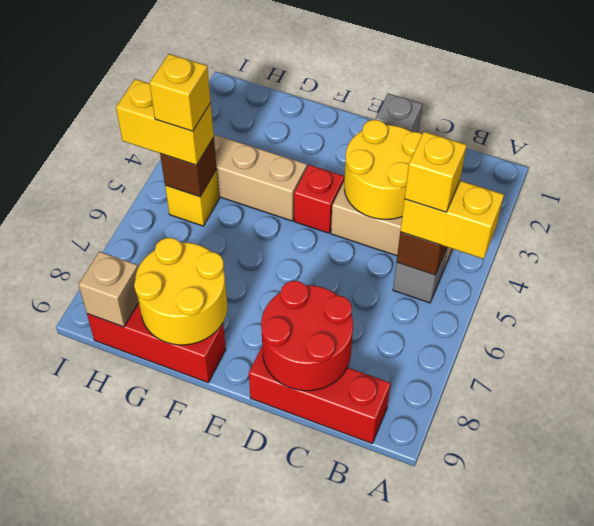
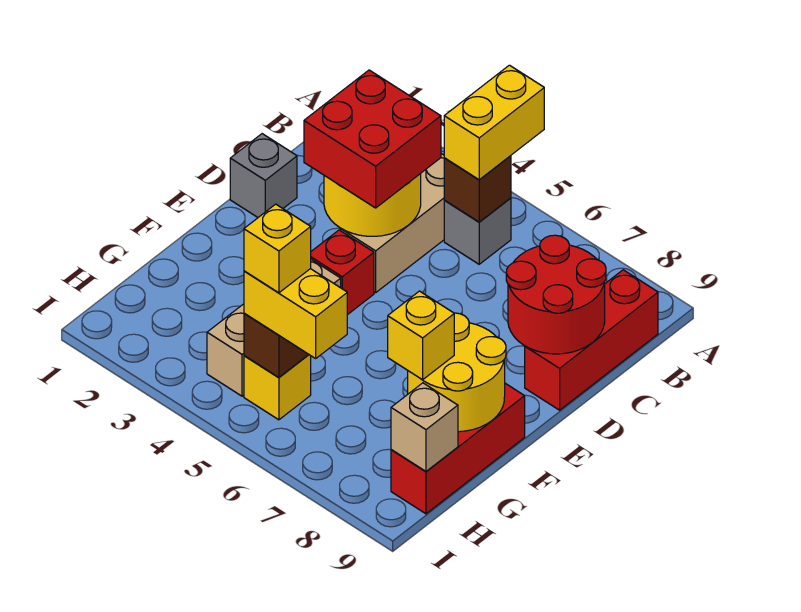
yellow 1x1 brick [404,132,467,212] -> yellow 1x1 brick moved to [388,291,454,380]
none -> red 2x2 brick [304,70,441,208]
yellow 1x2 brick [116,79,214,165] -> yellow 1x2 brick turned to [244,269,347,358]

